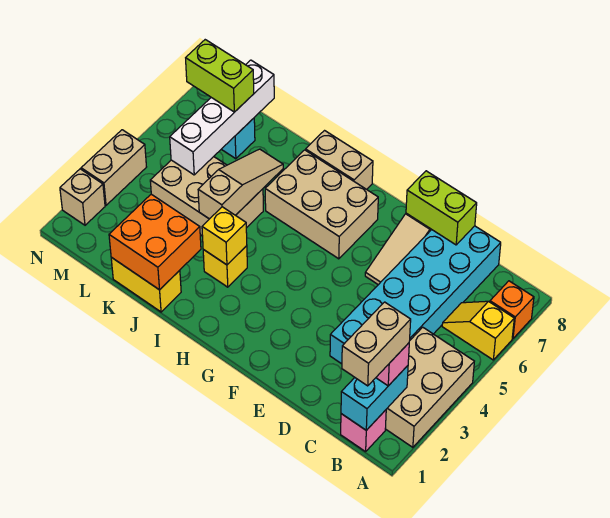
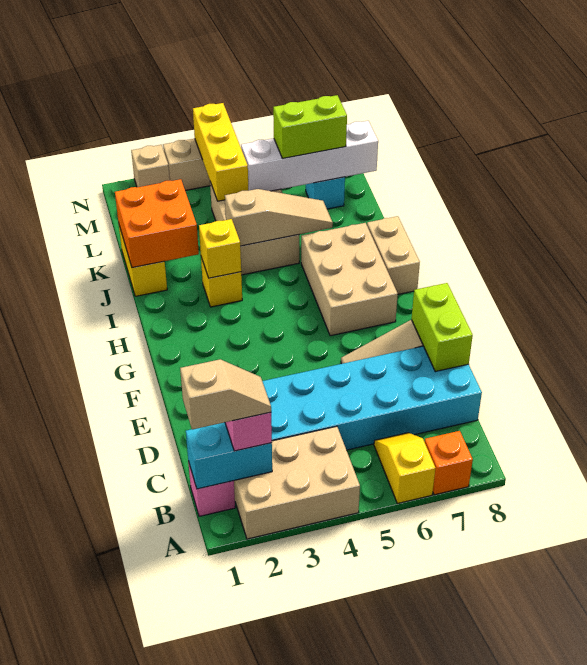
tan 1x2 brick [342,302,411,386] -> tan 1x2 slope [180,359,271,430]
none -> yellow 1x3 brick [193,103,249,201]
lime 1x2 brick [186,40,254,112] -> lime 1x2 brick turned to [273,95,347,158]

